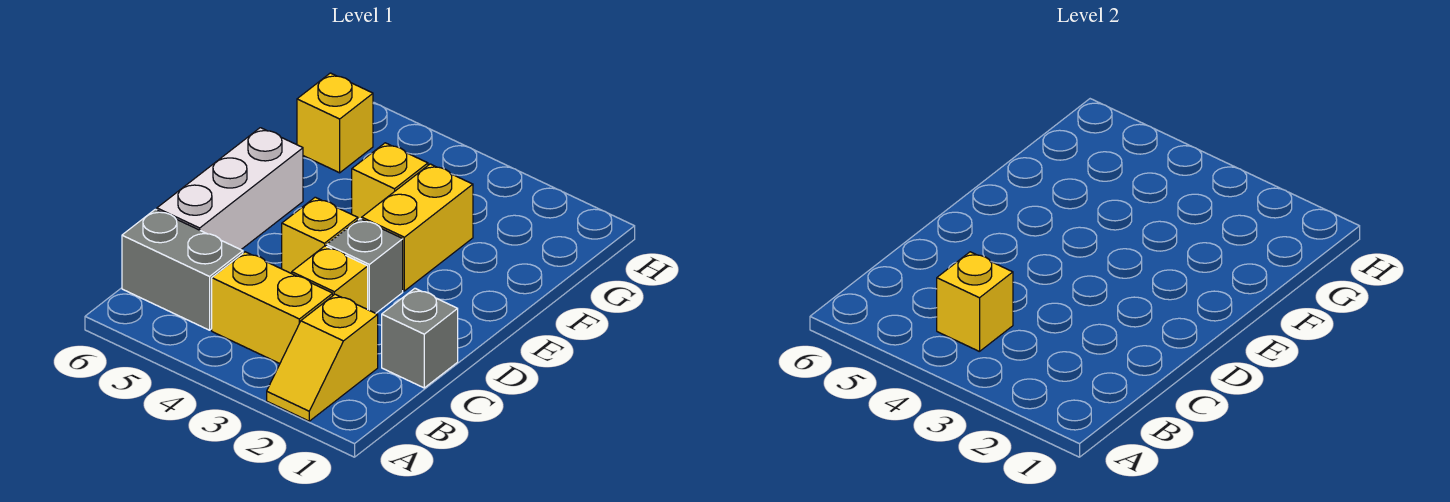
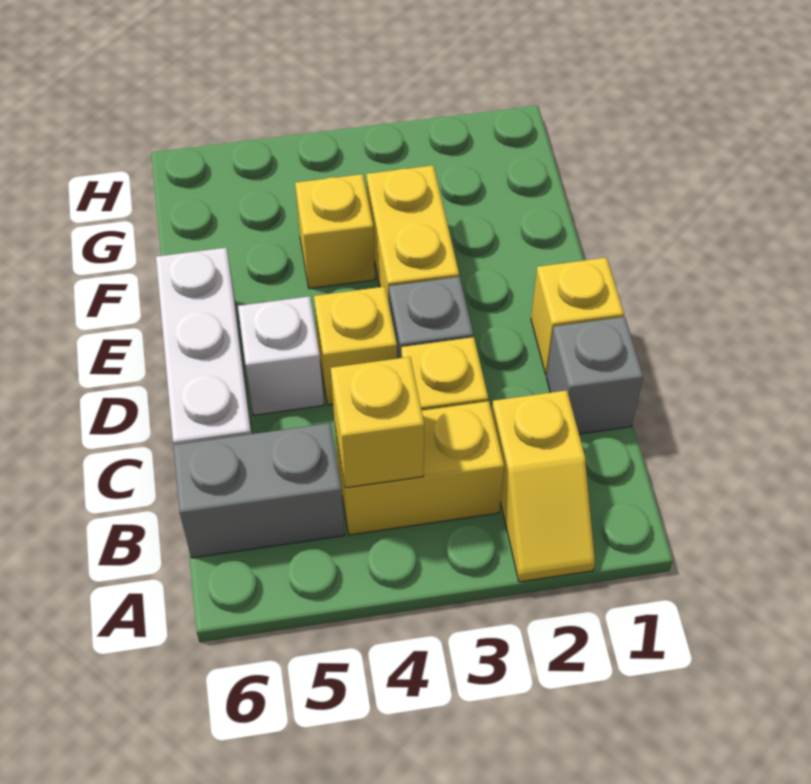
none -> white 1x1 brick [238,296,324,415]
yellow 1x1 brick [297,73,373,173] -> yellow 1x1 brick moved to [531,258,624,375]

